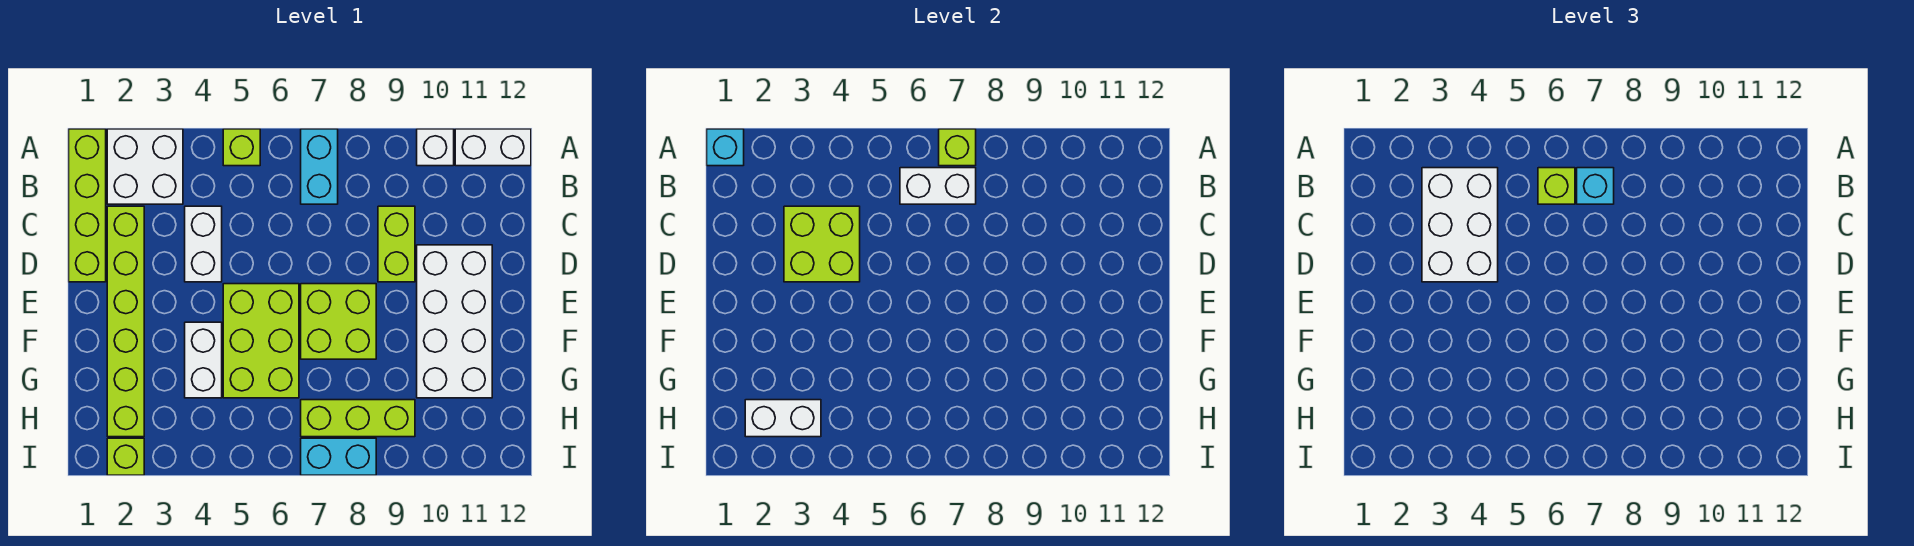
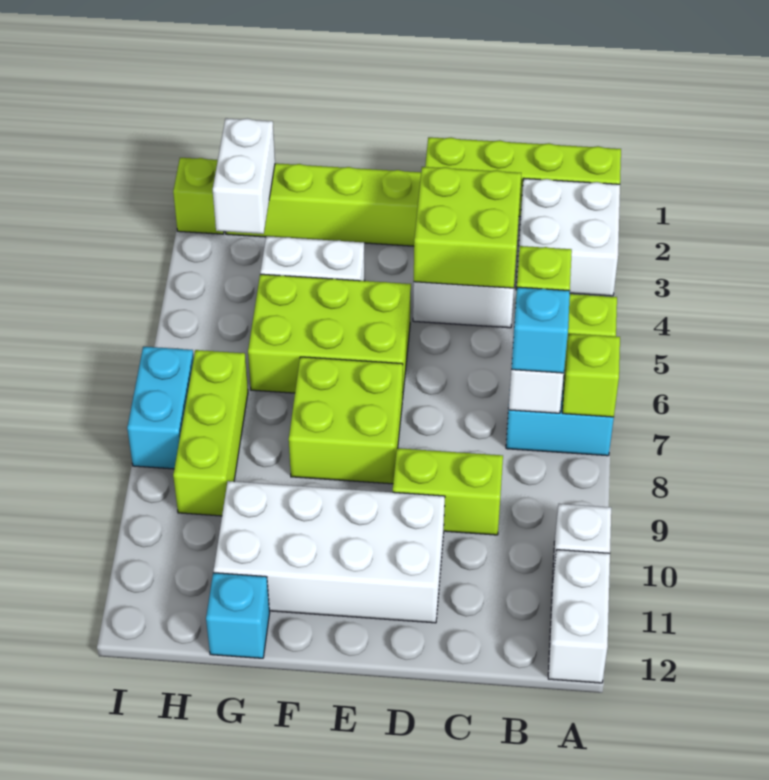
cyan 1x1 brick [707,129,744,166] -> cyan 1x1 brick moved to [206,573,270,658]
white 2x3 brick [1422,168,1498,282] -> none

